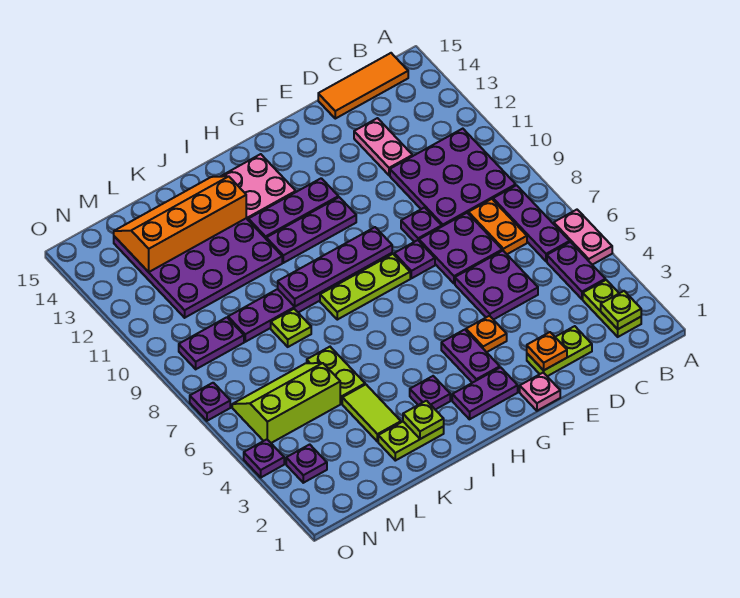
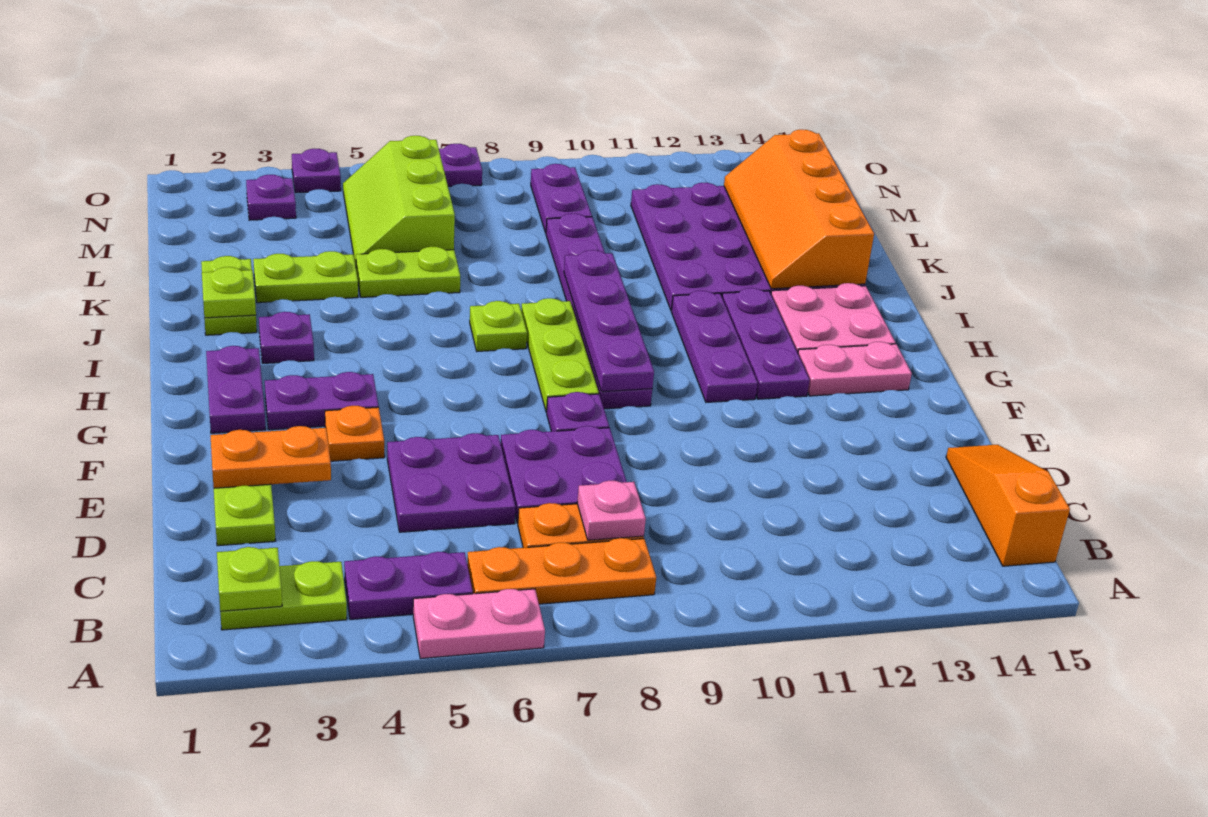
purple 1x3 plate [493,185,570,261] -> orange 1x3 plate [467,538,656,604]
purple 3x3 plate [390,129,516,226] -> none
orange 1x3 tile [318,53,408,119] -> orange 1x3 slope [946,444,1070,566]
pink 1x2 plate [354,118,413,175] -> pink 1x2 plate moved to [798,342,912,396]
orange 1x1 plate [527,332,567,370] -> orange 1x2 plate [210,426,331,488]
purple 1x1 plate [401,208,442,242] -> none
pink 1x1 plate [520,373,560,411] -> pink 1x1 plate moved to [577,481,646,540]
orange 2x4 slope [114,176,246,272] -> orange 2x4 slope turned to [724,129,874,289]
lime 1x2 tile [342,385,401,442] -> lime 1x2 plate [253,251,358,303]
lime 1x1 plate [271,309,311,347] -> lime 1x1 plate moved to [470,301,527,351]
lime 2x3 slope [232,363,340,443] -> lime 2x3 slope turned to [343,136,455,266]

